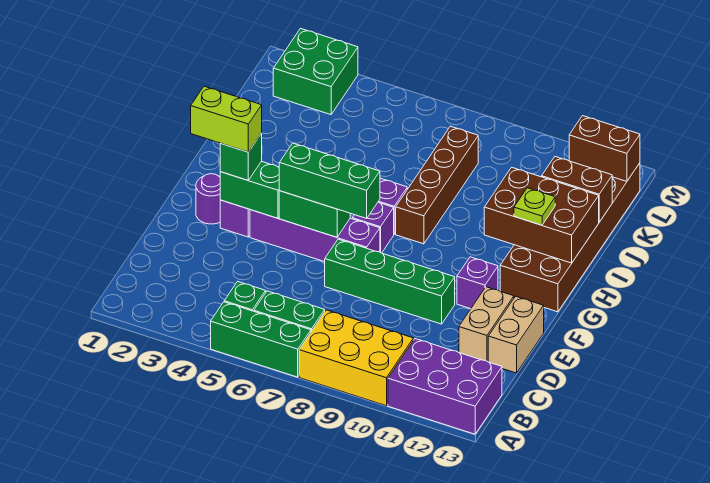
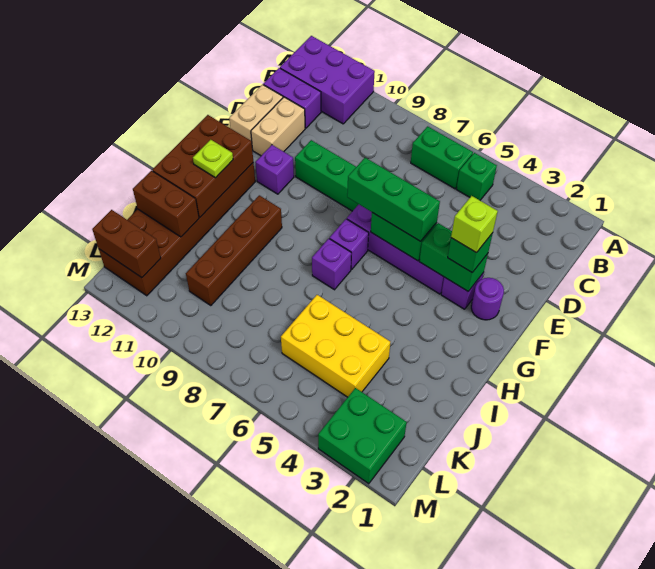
green 1x3 brick [211,302,311,377] -> none
yellow 2x3 brick [299,310,413,406] -> yellow 2x3 brick moved to [281,295,390,397]
none -> purple 1x2 brick [263,68,321,128]
lime 1x2 brick [191,86,262,152] -> lime 1x1 brick [451,196,498,253]
brown 1x4 brick [396,126,478,244] -> brown 1x4 brick moved to [186,195,282,306]
brown 2x3 brick [484,167,599,263] -> brown 2x3 brick turned to [152,115,253,217]

